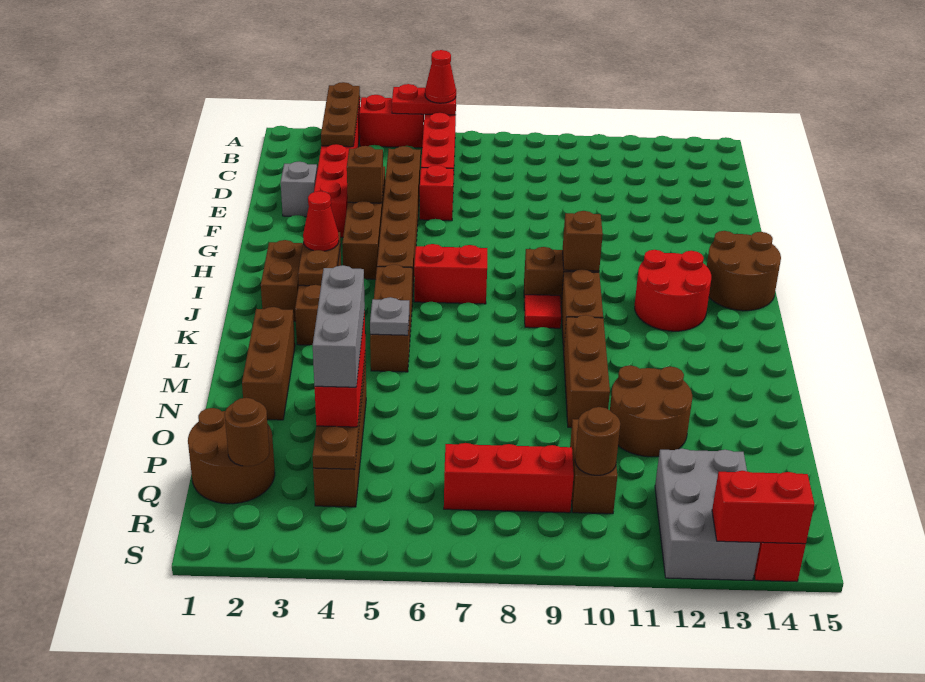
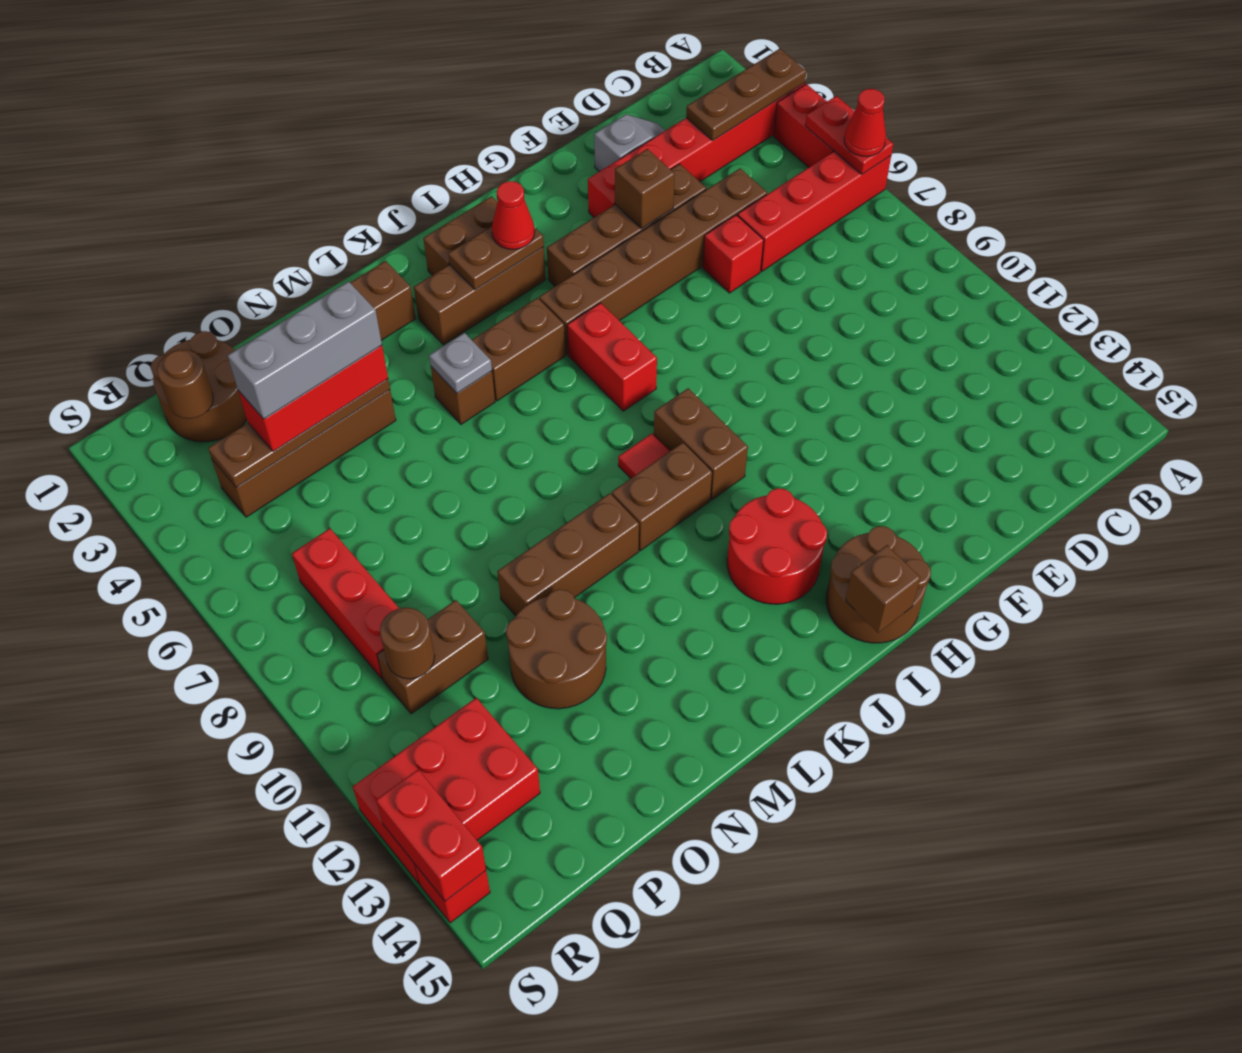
brown 1x1 brick [563,211,603,271] -> brown 1x1 brick moved to [846,545,920,633]
grey 2x3 brick [655,449,760,580] -> red 2x3 brick [353,698,540,884]

